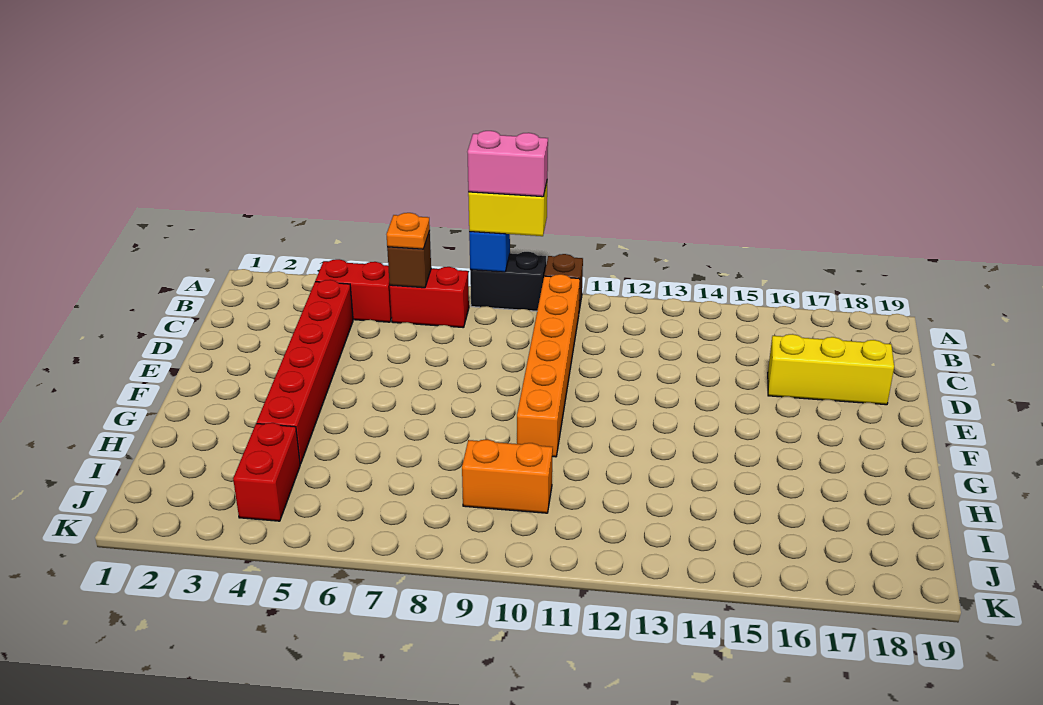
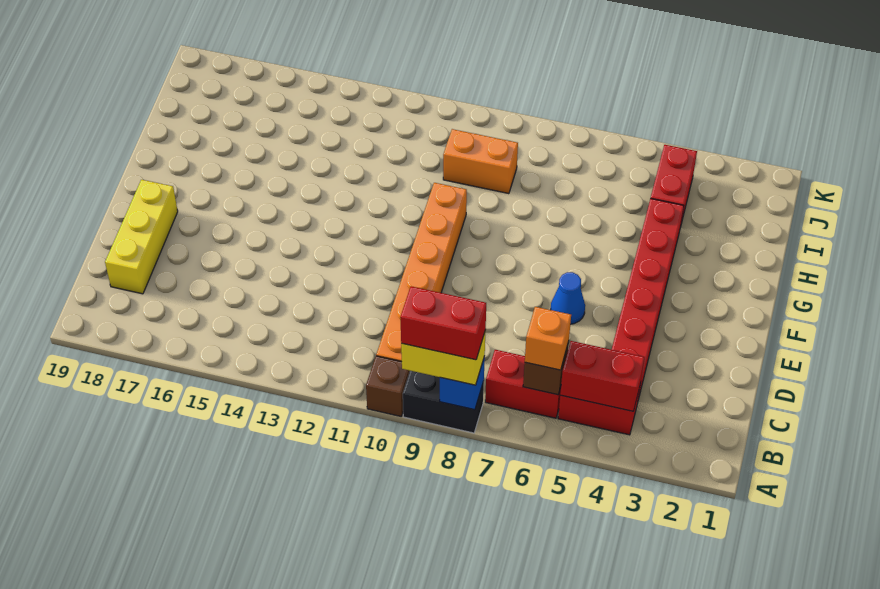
pink 1x2 brick [467,131,548,197] -> red 1x2 brick [400,286,486,360]
none -> red 1x2 brick [560,341,644,411]
orange 1x1 plate [386,213,430,249] -> orange 1x1 brick [525,307,571,370]
yellow 1x3 brick [768,334,894,405] -> yellow 1x3 brick turned to [105,180,178,294]
none -> blue 1x1 cone [551,272,585,324]

